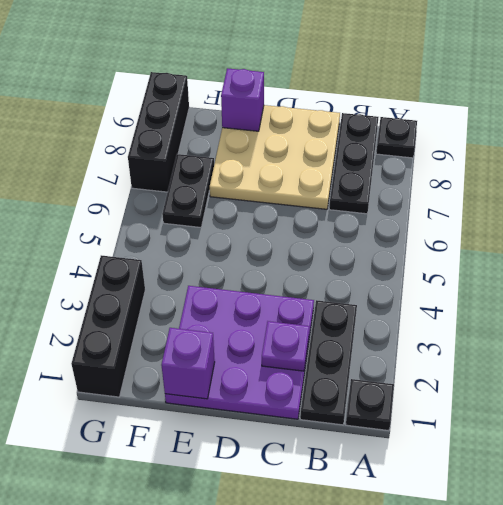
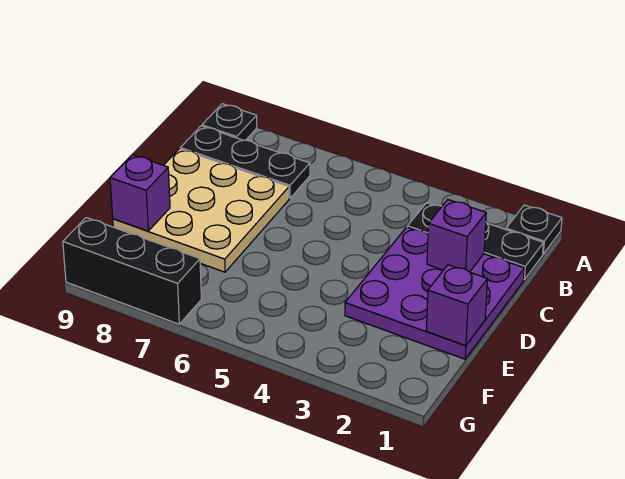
purple 1x1 plate [262,321,309,371] -> purple 1x1 brick [427,200,486,272]
black 1x2 plate [162,154,214,227] -> none
black 1x3 brick [71,255,145,397] -> none

